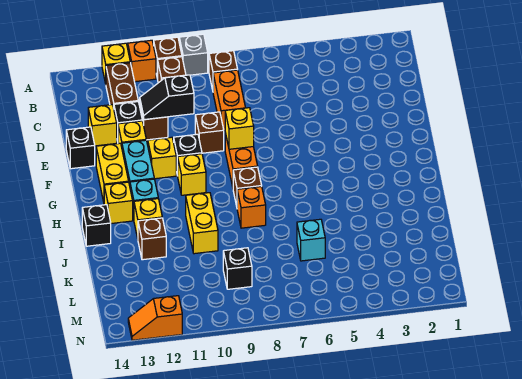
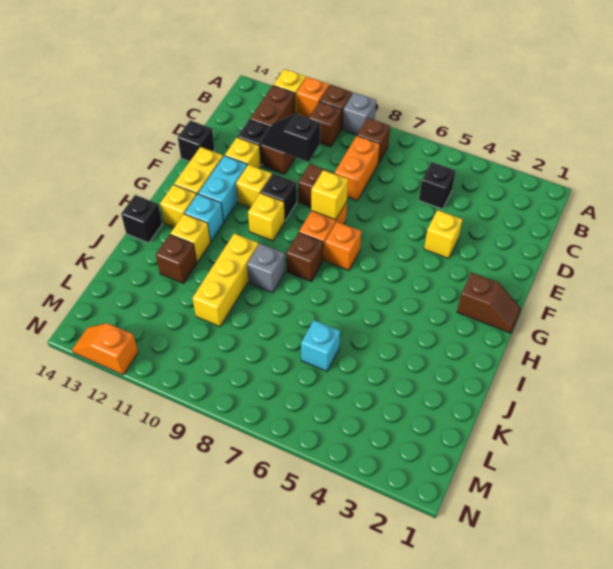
yellow 1x1 brick [88,105,117,146] -> yellow 1x1 brick moved to [424,210,463,259]
none -> brown 1x2 slope [457,272,521,333]
orange 1x1 brick [237,187,266,228] -> orange 1x1 brick moved to [325,222,361,270]
none -> grey 1x1 brick [247,244,285,293]
yellow 1x2 brick [186,193,218,254] -> yellow 1x3 brick [193,234,259,327]
black 1x1 brick [223,248,252,289] -> black 1x1 brick moved to [419,162,456,209]

